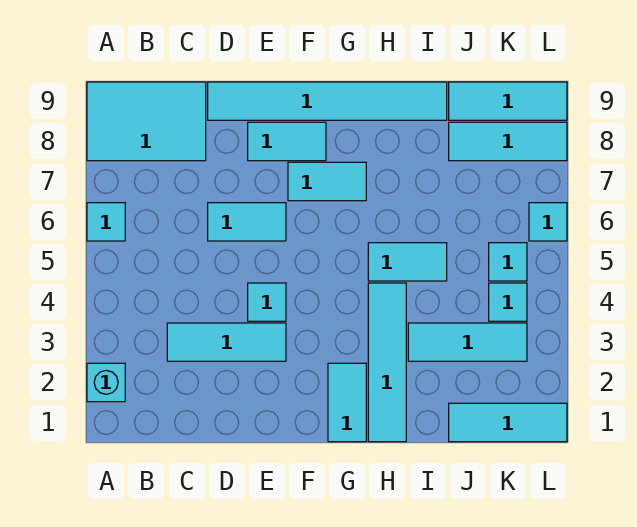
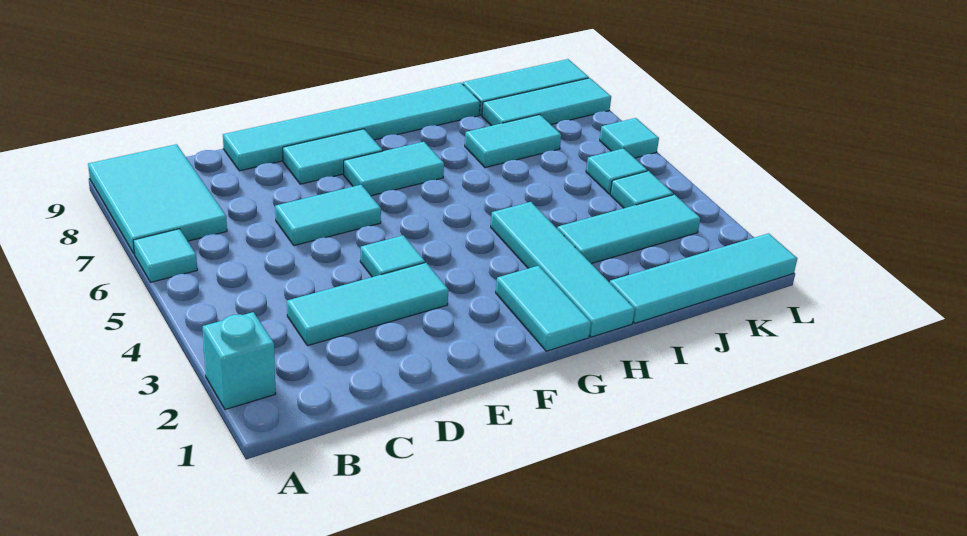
cyan 2x3 tile [87,82,206,161] -> cyan 2x3 tile turned to [88,144,227,254]
cyan 1x2 tile [368,243,447,281] -> cyan 1x2 tile moved to [465,115,561,168]
cyan 1x3 tile [449,403,567,442] -> cyan 1x4 tile [610,233,797,323]

